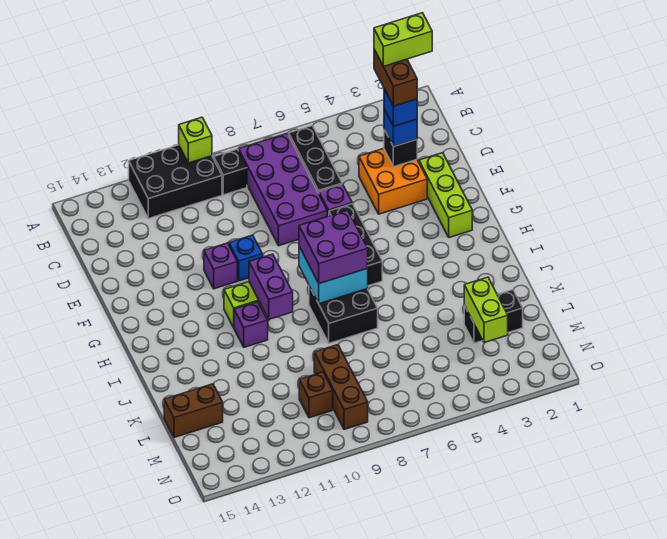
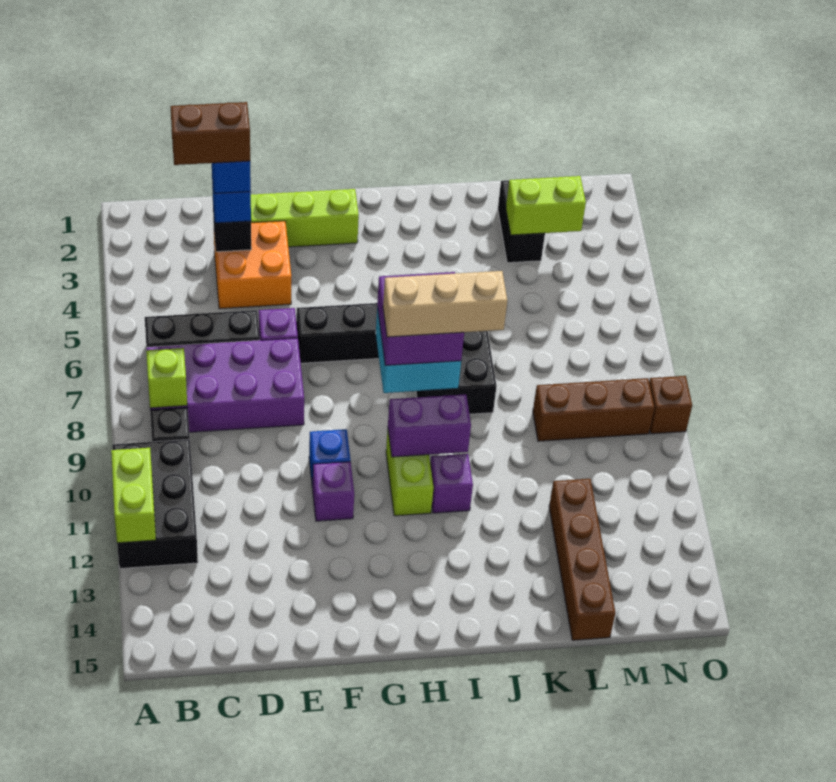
lime 1x1 brick [179,117,212,163] -> lime 1x1 brick moved to [146,348,187,408]
lime 1x2 brick [374,13,432,66] -> lime 1x2 brick moved to [111,448,156,543]
none -> tan 1x3 brick [383,271,507,337]
brown 1x2 brick [164,384,223,437] -> brown 1x4 brick [549,479,615,640]
brown 1x1 brick [299,372,333,418] -> brown 1x1 brick moved to [649,376,692,434]

